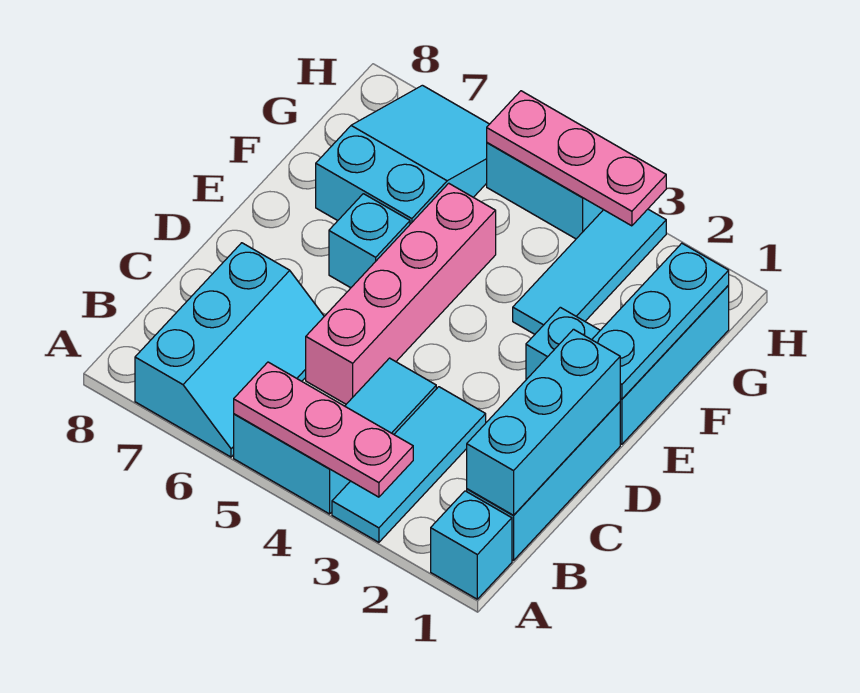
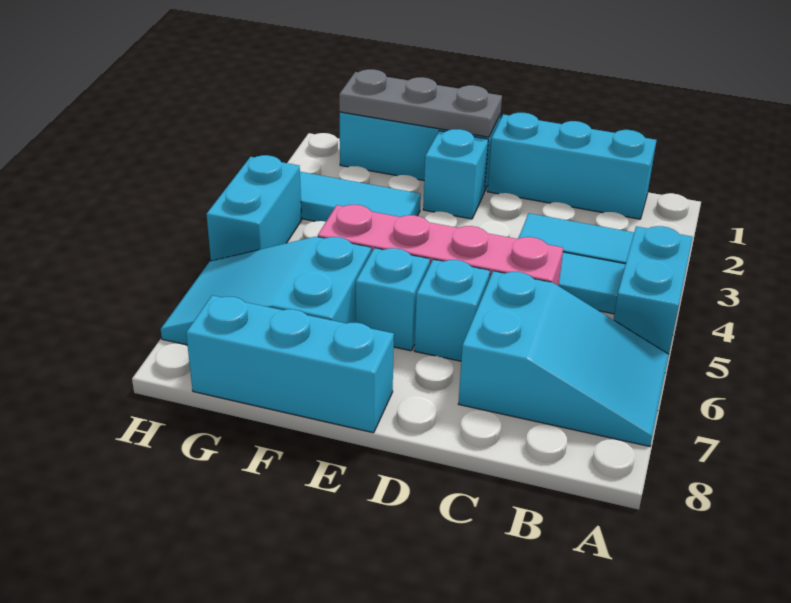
cyan 1x1 brick [431,491,512,599] -> cyan 1x1 brick moved to [414,259,490,361]
pink 1x3 plate [234,362,413,497] -> none
cyan 2x3 slope [135,243,324,457] -> cyan 2x3 slope turned to [458,271,669,446]
cyan 1x3 brick [467,329,620,515] -> cyan 1x3 brick moved to [186,295,394,433]
cyan 1x3 plate [592,243,729,399] -> grey 1x3 plate [339,69,502,137]
pink 1x3 plate [487,91,666,226] -> none

